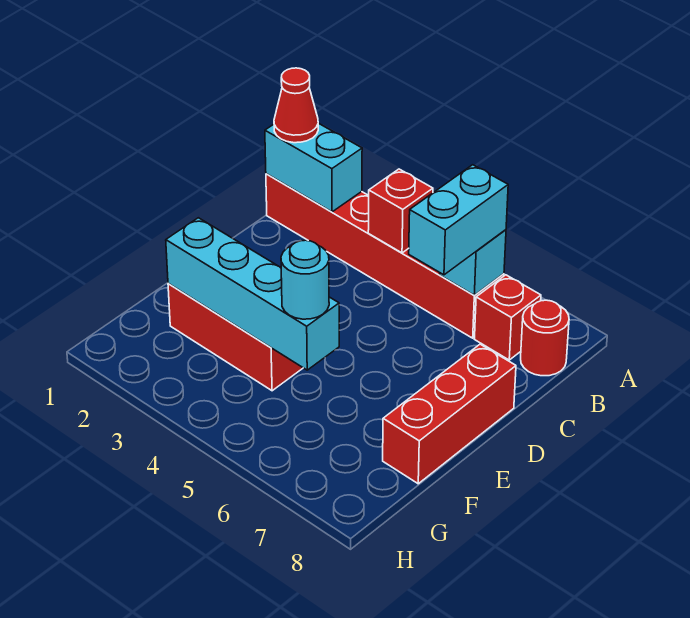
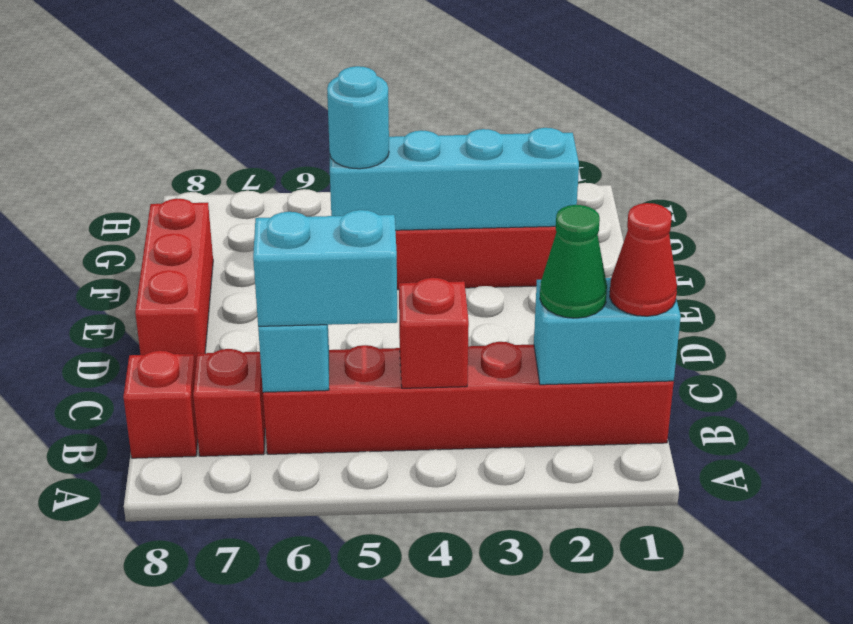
none -> green 1x1 cone [540,205,607,318]
cyan 1x2 brick [409,165,508,275] -> cyan 1x2 brick turned to [253,210,397,326]
red 1x1 round brick [521,300,569,376] -> red 1x1 brick [123,351,198,458]

